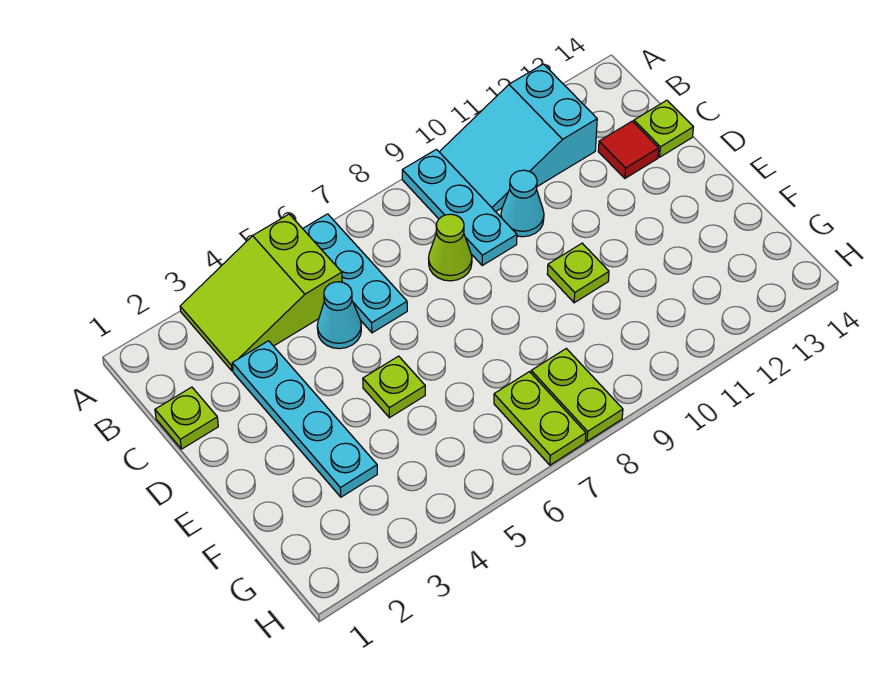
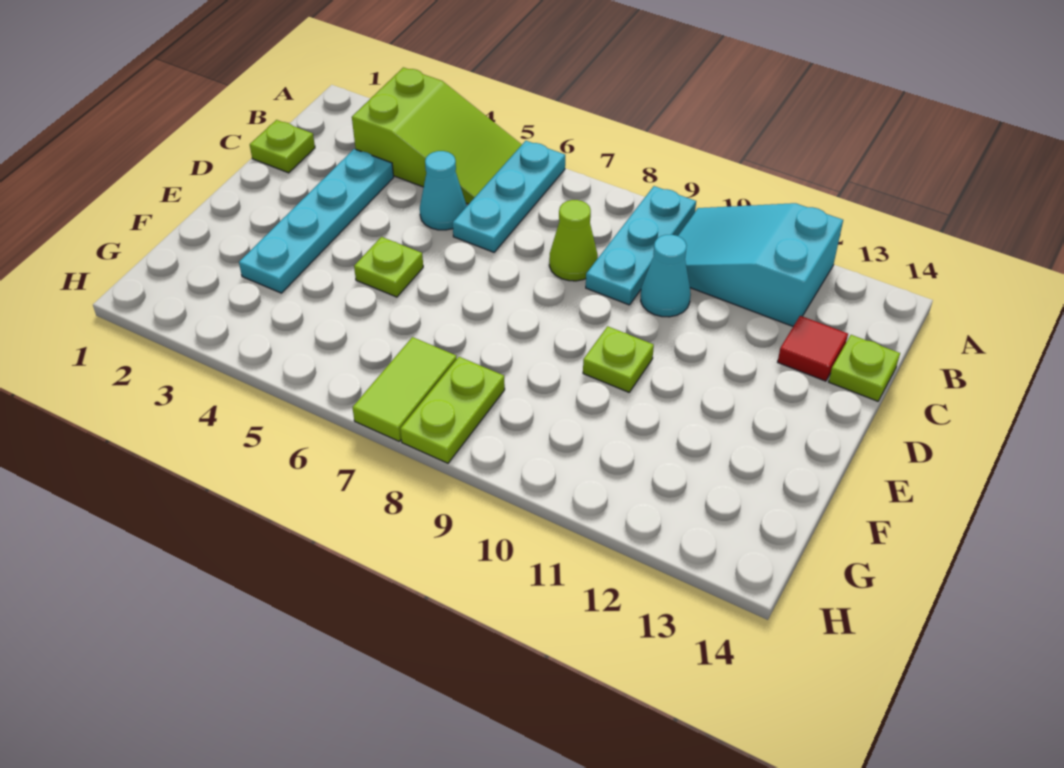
lime 2x3 slope [180,214,342,371] -> lime 2x3 slope turned to [352,67,522,204]
lime 1x2 plate [494,372,586,465] -> lime 1x2 tile [352,337,457,441]

